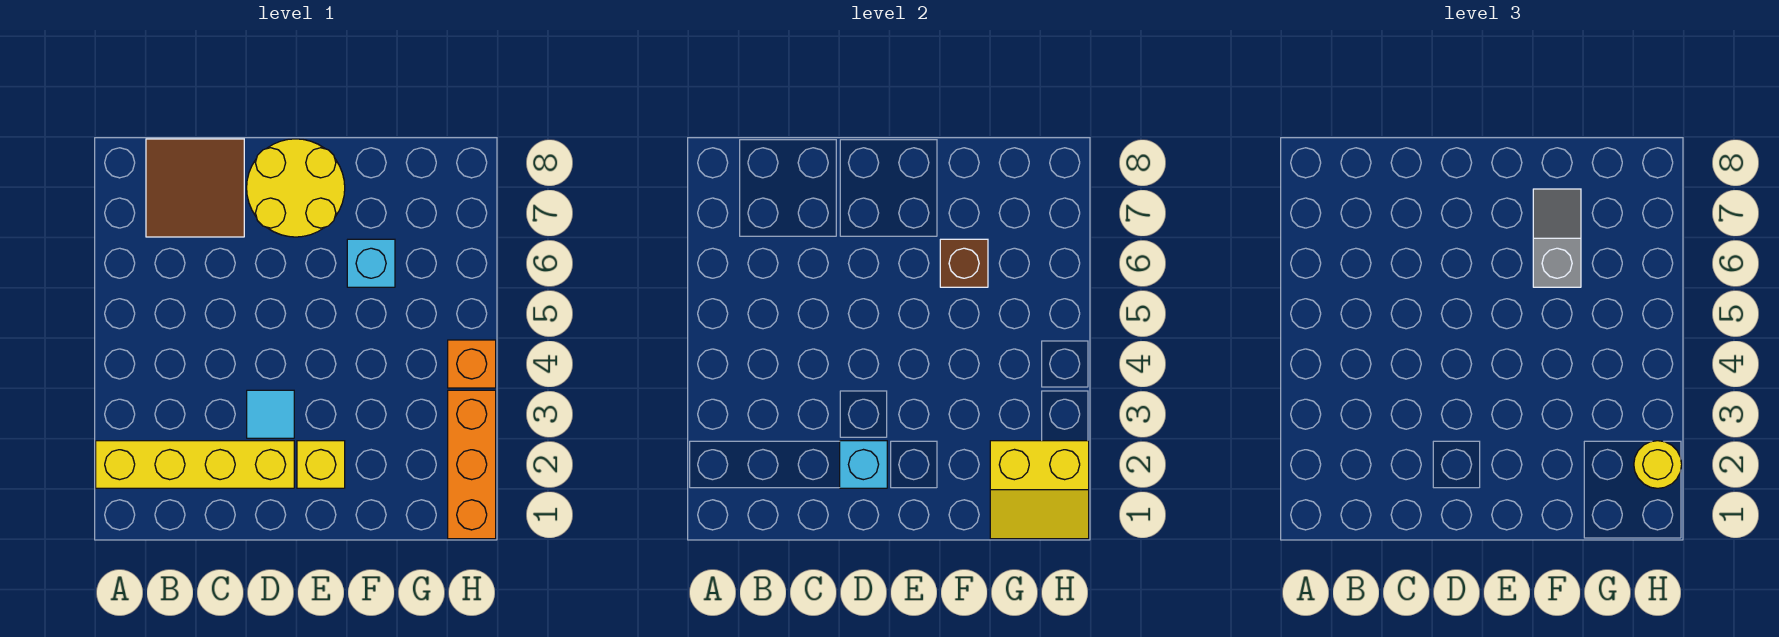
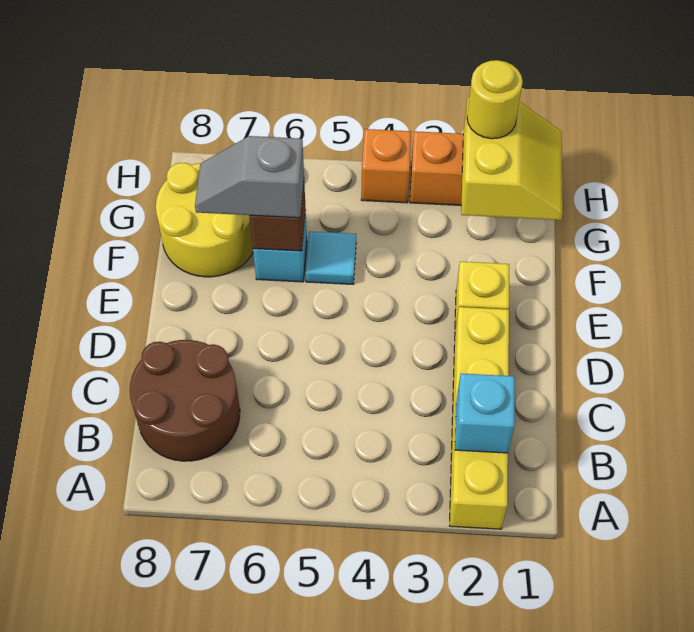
brown 2x2 tile [146,139,244,237] -> brown 2x2 round brick [130,340,240,461]
cyan 1x1 brick [840,441,887,488] -> cyan 1x1 brick moved to [455,373,515,453]
cyan 1x1 tile [247,390,294,438] -> cyan 1x1 tile moved to [306,231,356,284]
yellow 2x2 round brick [247,139,345,237] -> yellow 2x2 round brick moved to [156,163,253,277]

